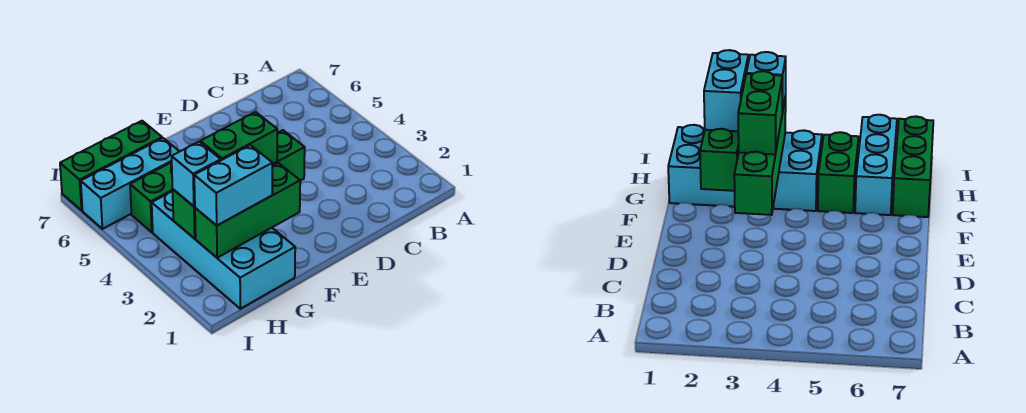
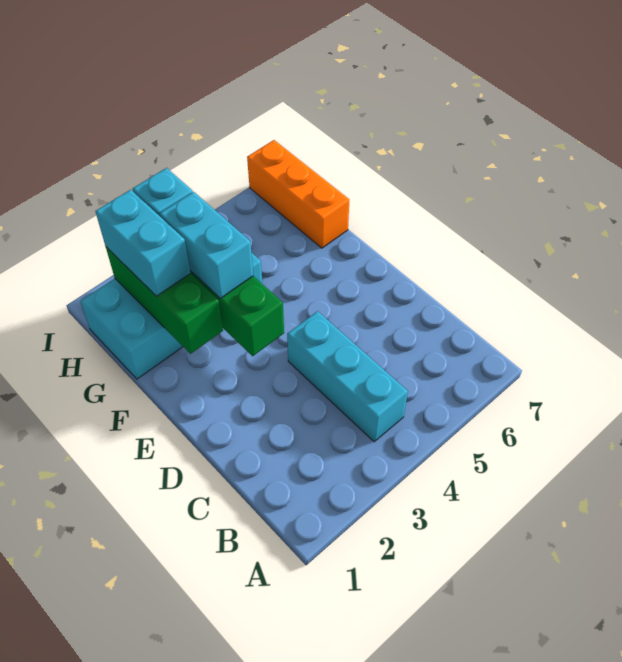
green 1x2 brick [200,112,277,164] -> cyan 1x2 brick [160,192,253,298]
green 1x2 brick [130,162,173,232] -> none
cyan 1x3 brick [81,138,180,229] -> cyan 1x3 brick moved to [287,311,408,442]
green 1x3 brick [60,121,162,210] -> orange 1x3 brick [247,140,349,248]

